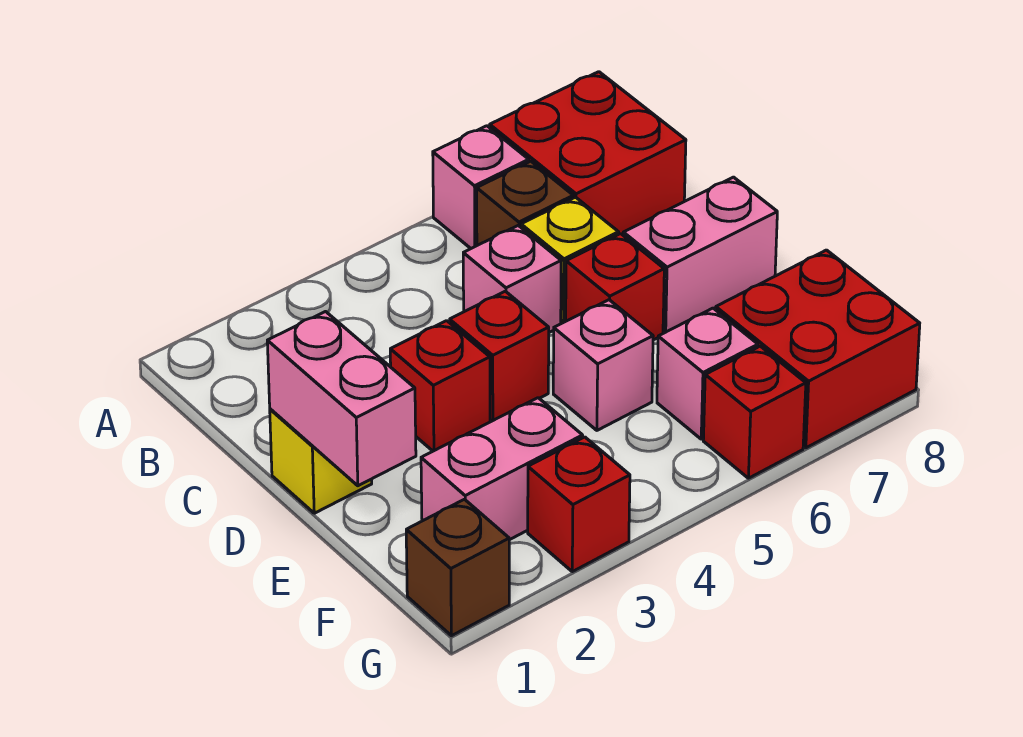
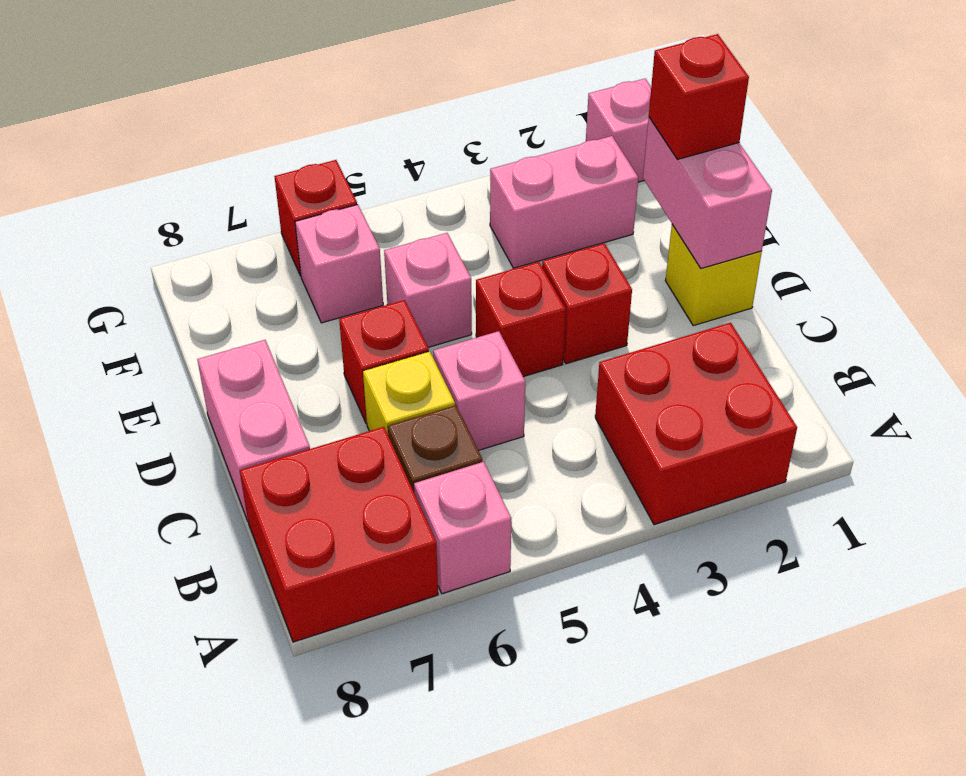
pink 1x2 brick [623,177,777,333] -> pink 1x2 brick turned to [197,340,310,521]
red 2x2 brick [716,250,920,448] -> red 2x2 brick moved to [595,323,797,525]
brown 1x1 brick [406,499,509,636] -> pink 1x1 brick [586,79,651,182]
red 1x1 brick [528,437,630,572] -> red 1x1 brick moved to [649,34,749,159]

